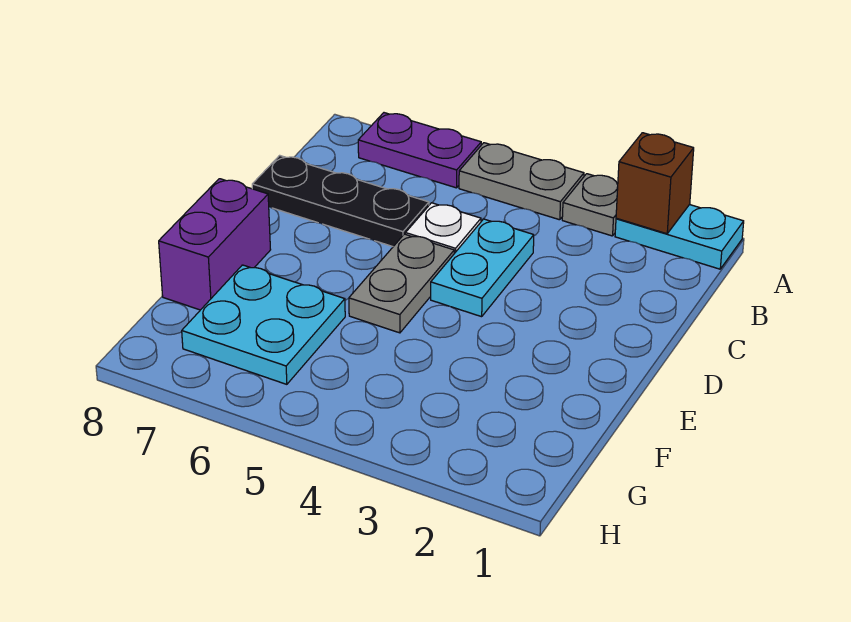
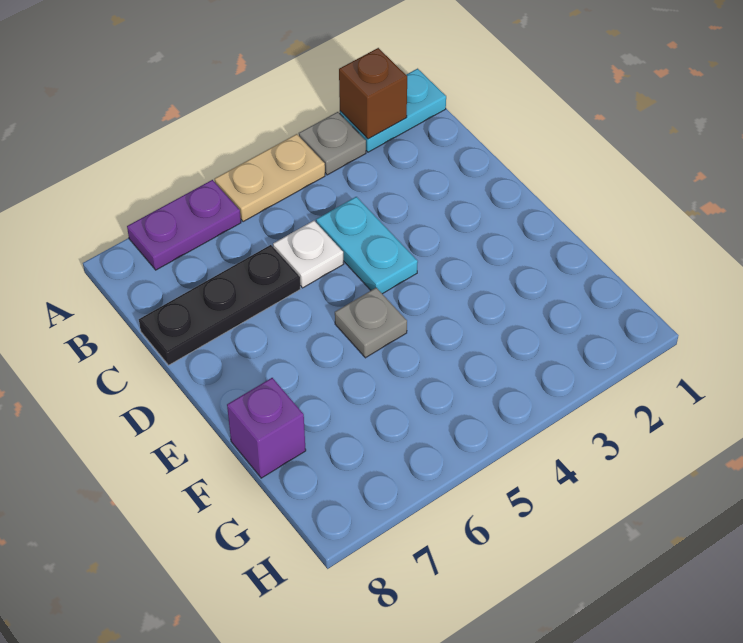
grey 1x2 plate [459,143,584,220] -> tan 1x2 plate [215,134,325,222]
grey 1x2 plate [349,234,454,333] -> grey 1x1 plate [335,288,407,358]
purple 1x2 brick [159,179,271,310] -> purple 1x1 brick [227,378,306,478]
cyan 2x2 plate [182,265,345,384] -> none

